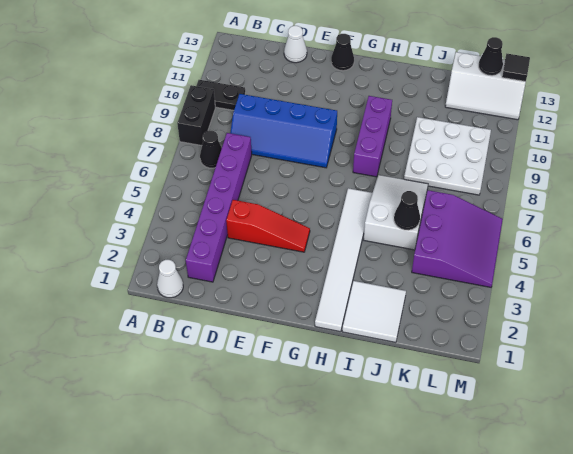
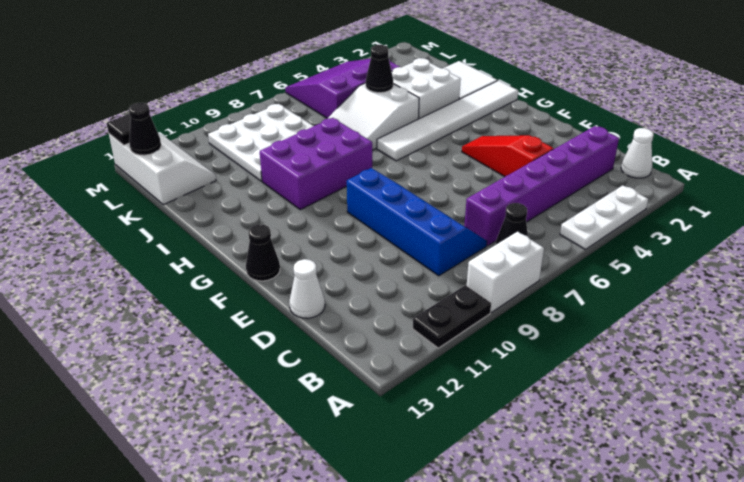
none -> white 1x3 plate [560,185,648,250]
black 1x2 brick [177,85,215,146] -> white 1x2 brick [467,232,544,312]
black 1x2 plate [196,80,245,110] -> black 1x2 plate turned to [413,285,491,348]
purple 1x3 brick [353,96,392,177] -> purple 2x3 brick [260,118,372,210]
none -> white 2x2 brick [392,58,461,119]

